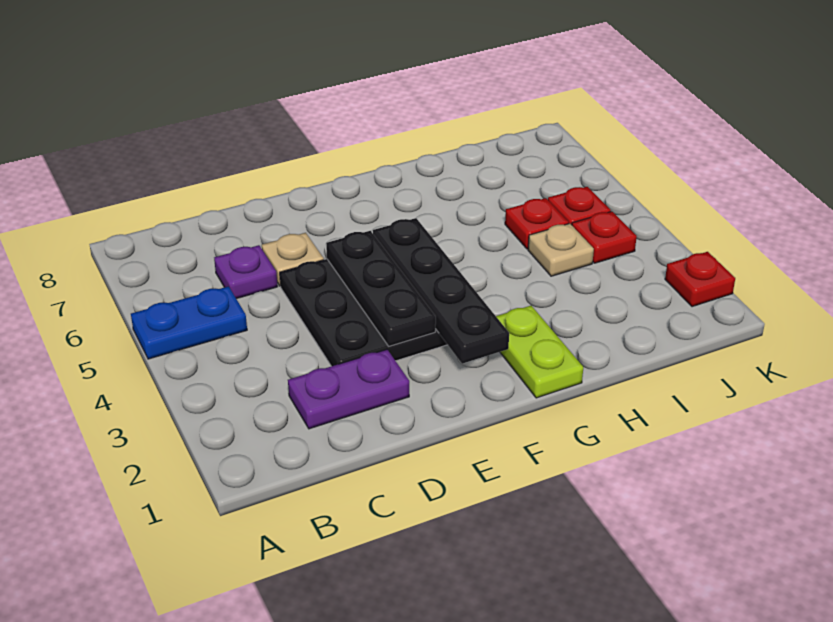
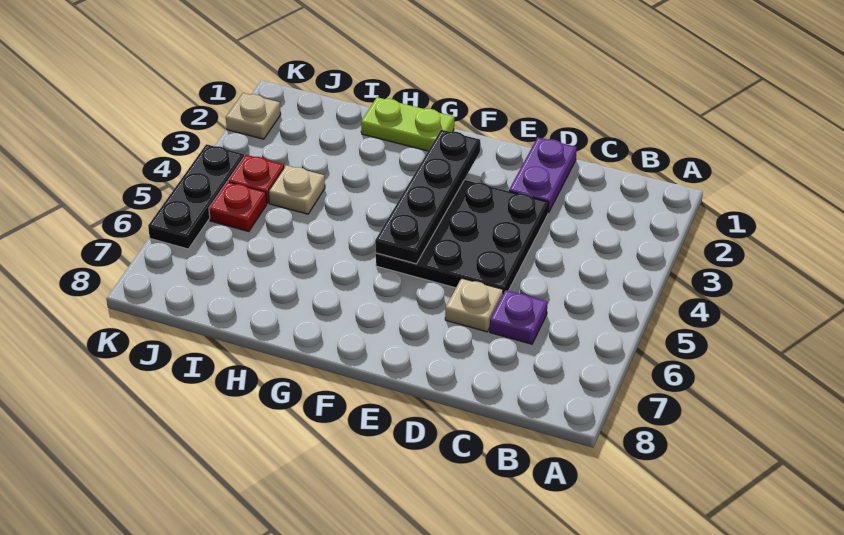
blue 1x2 plate [131,286,247,359] -> none
purple 1x2 plate [288,350,409,429] -> purple 1x2 plate turned to [509,137,577,213]
black 1x3 plate [326,231,436,346] -> black 1x3 plate moved to [148,144,244,249]
lime 1x2 plate [496,306,583,398] -> lime 1x2 plate turned to [361,97,454,151]
red 1x1 plate [505,198,569,249] -> none
red 1x1 plate [665,252,735,307] -> tan 1x1 plate [226,93,281,139]

